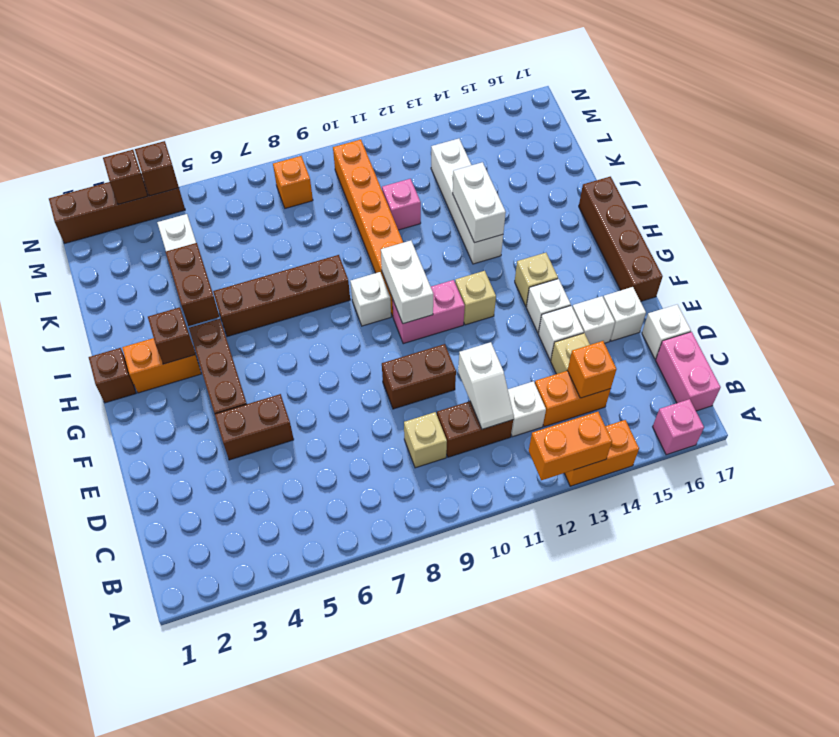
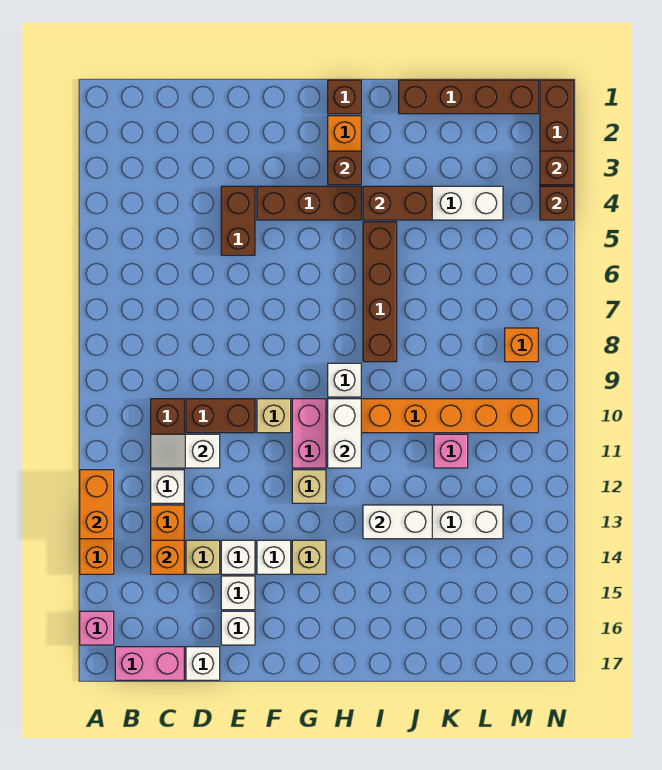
tan 1x1 brick [404,412,447,468] -> tan 1x1 brick moved to [257,399,291,433]
brown 1x2 brick [382,344,456,409] -> brown 1x2 brick turned to [186,399,255,433]
brown 1x4 brick [579,177,663,301] -> brown 1x4 brick moved to [399,80,538,114]
white 1x2 brick [381,241,433,324] -> white 1x2 brick turned to [328,399,361,468]

